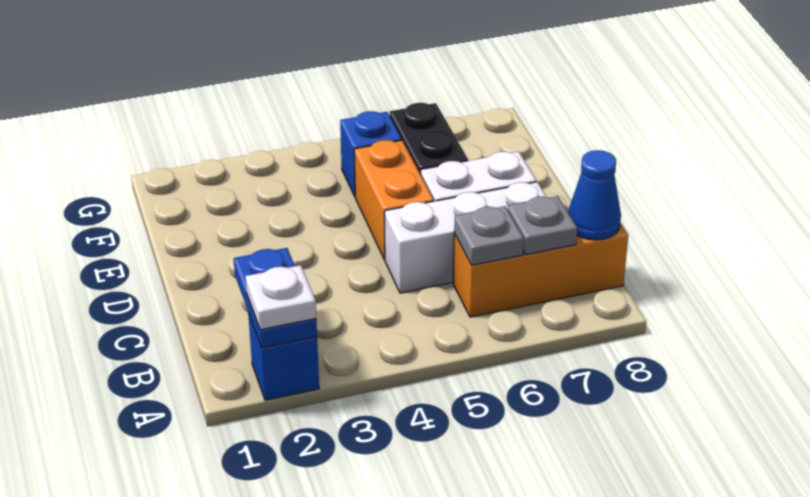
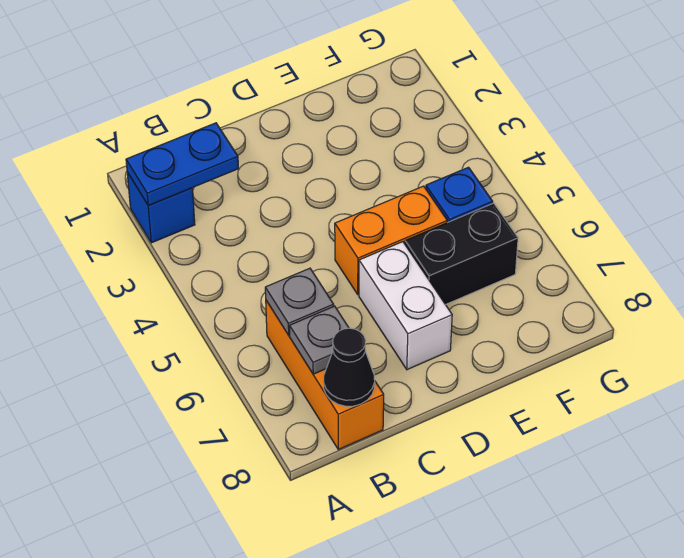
white 1x1 plate [246,265,316,330] -> none
blue 1x1 cone [568,150,621,240] -> black 1x1 cone [324,328,375,406]
white 1x3 brick [385,182,546,293] -> none

